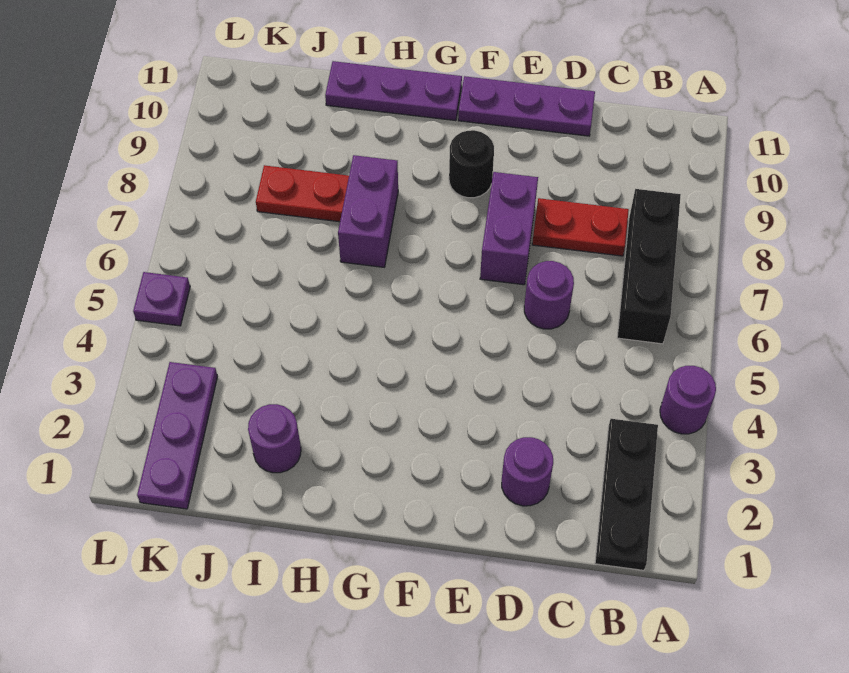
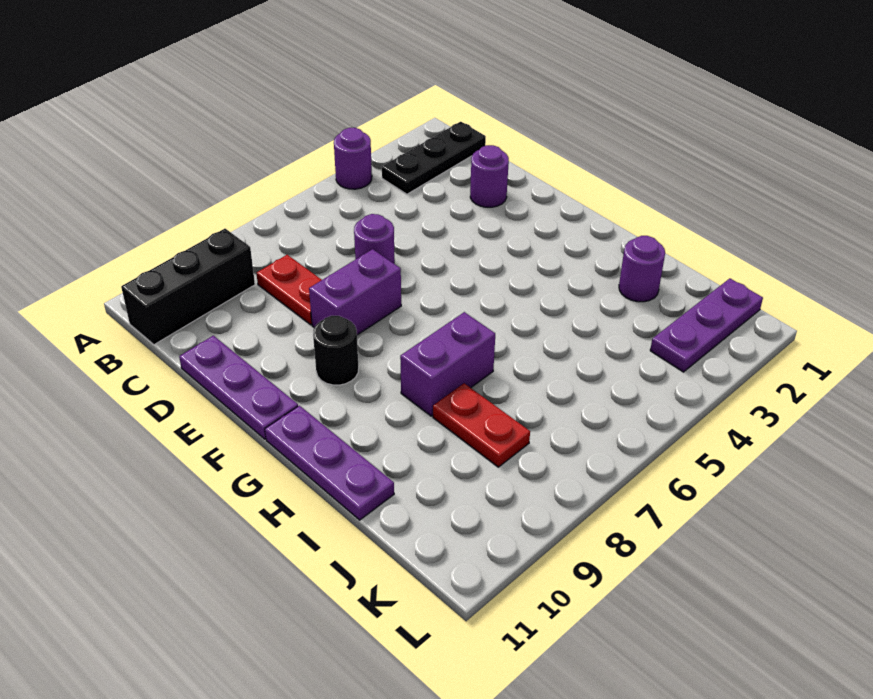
black 1x3 brick [617,189,681,344] -> black 1x3 brick moved to [121,229,255,345]
purple 1x1 plate [133,272,190,326] -> none

